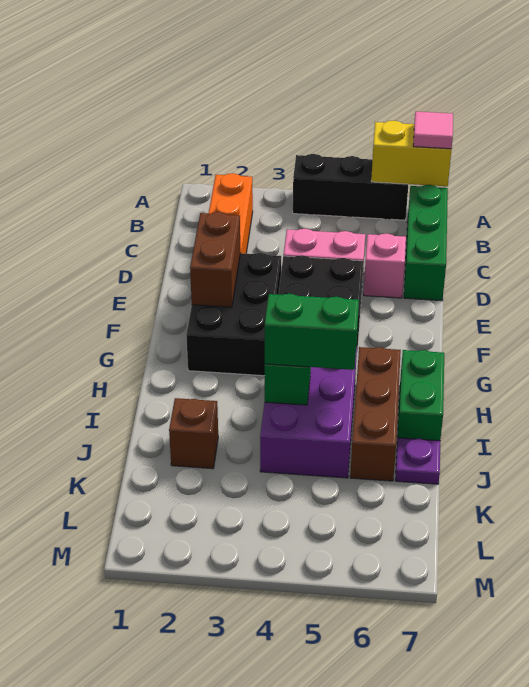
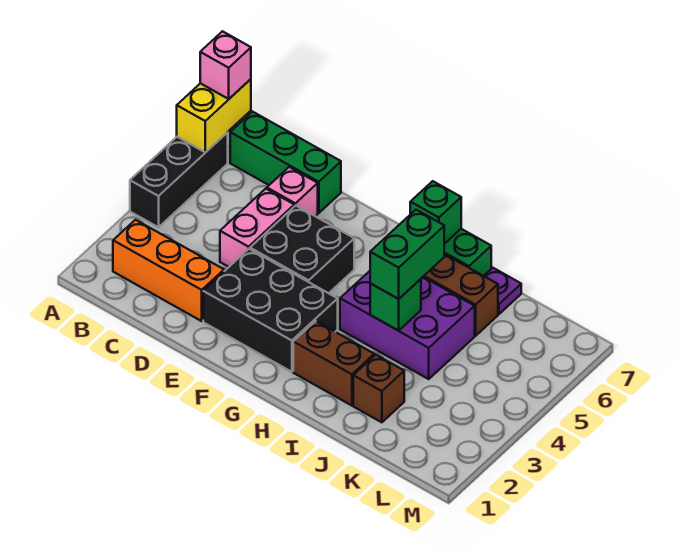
pink 1x1 tile [413,111,453,149] -> pink 1x1 brick [200,31,251,99]
brown 1x2 brick [190,212,240,307] -> brown 1x2 brick moved to [293,321,374,406]
none -> green 1x1 brick [410,181,461,244]

